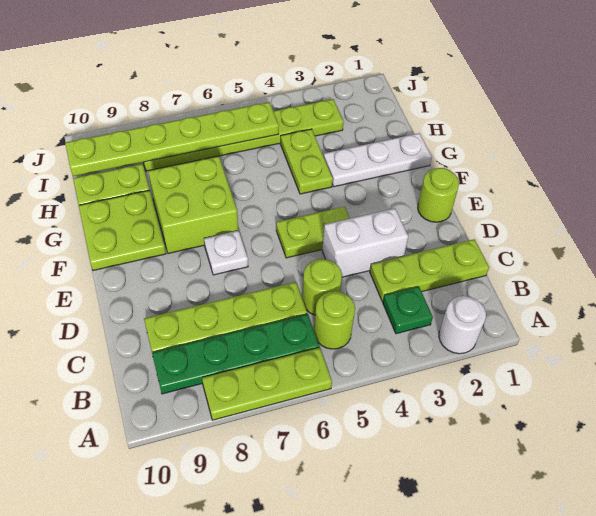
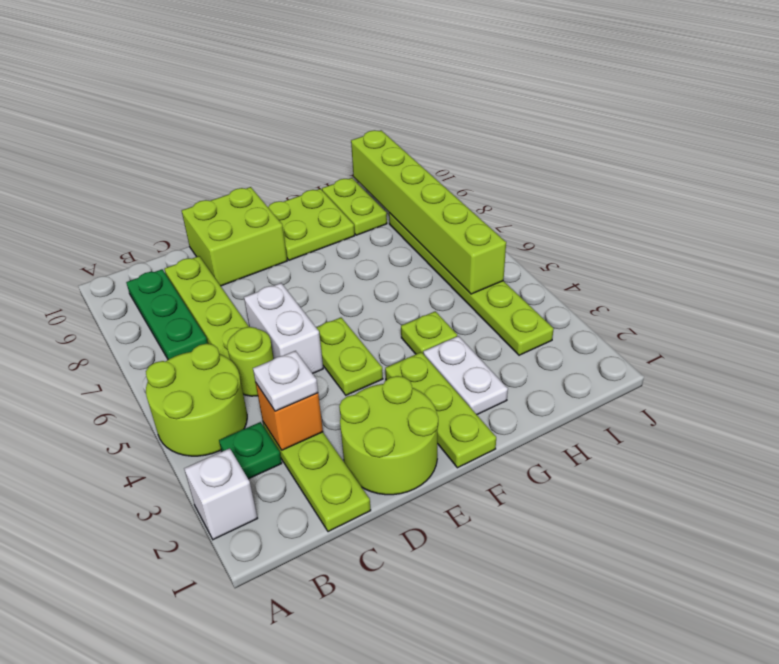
white 1x1 round brick [439,296,486,354] -> white 1x1 brick [184,448,258,540]
lime 1x3 plate [202,348,332,420] -> lime 1x3 plate moved to [385,352,496,468]
lime 1x1 round brick [314,291,355,349] -> lime 2x2 round brick [146,344,247,456]
green 1x4 plate [152,314,319,394] -> green 1x3 plate [126,269,208,360]
none -> orange 1x1 brick [255,382,323,450]
white 1x2 brick [322,208,408,277] -> white 1x2 brick moved to [244,283,323,374]
lime 1x1 round brick [418,168,459,222] -> lime 2x2 round brick [339,376,438,495]
white 1x1 plate [204,231,248,275] -> white 1x1 plate moved to [253,351,318,411]
lime 2x2 brick [148,156,238,254] -> lime 2x2 brick moved to [182,187,287,286]
white 1x3 plate [324,133,432,187] -> white 1x2 plate [423,336,508,414]
lime 1x2 plate [280,129,333,194] -> lime 1x1 plate [401,311,457,354]
lime 1x6 plate [65,102,279,176] -> lime 1x6 brick [351,130,506,294]

